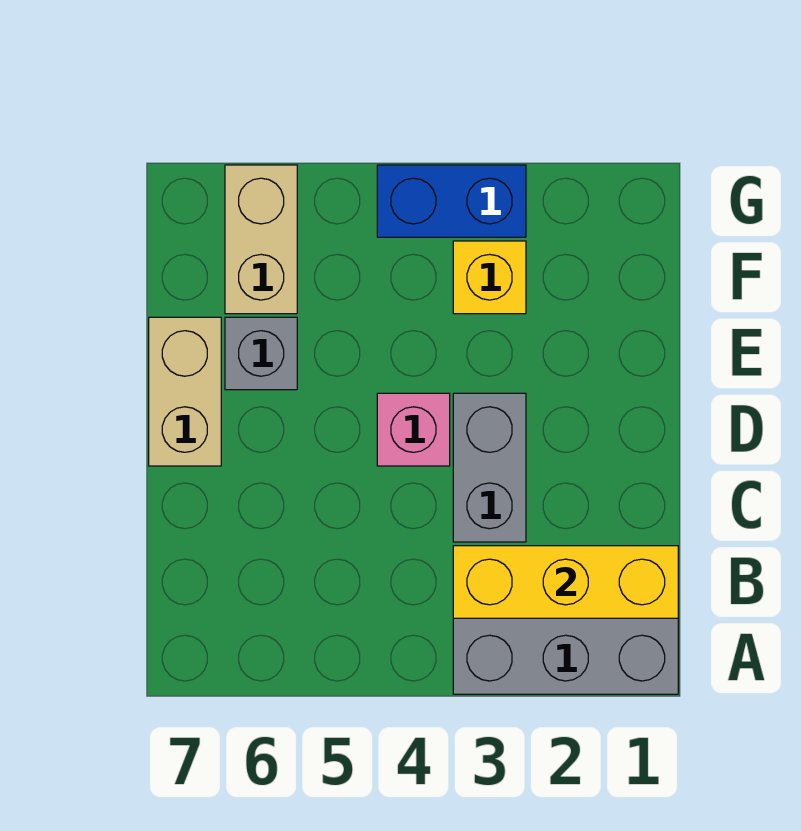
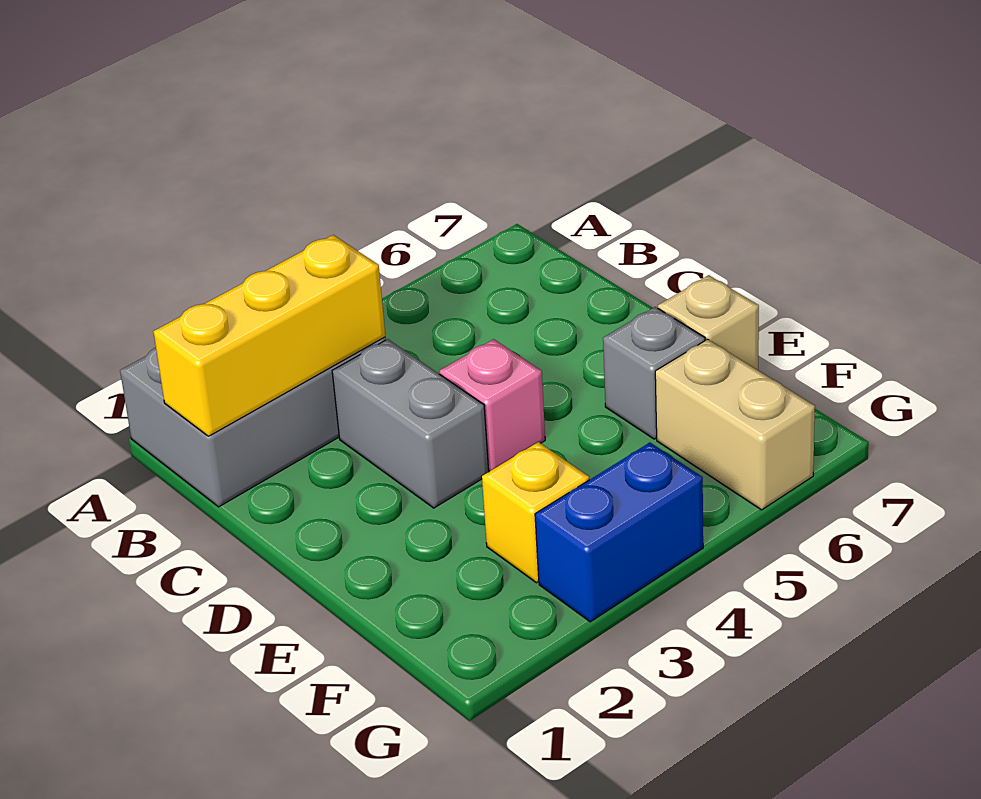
tan 1x2 brick [149,317,221,466] -> tan 1x1 brick [658,275,759,370]

